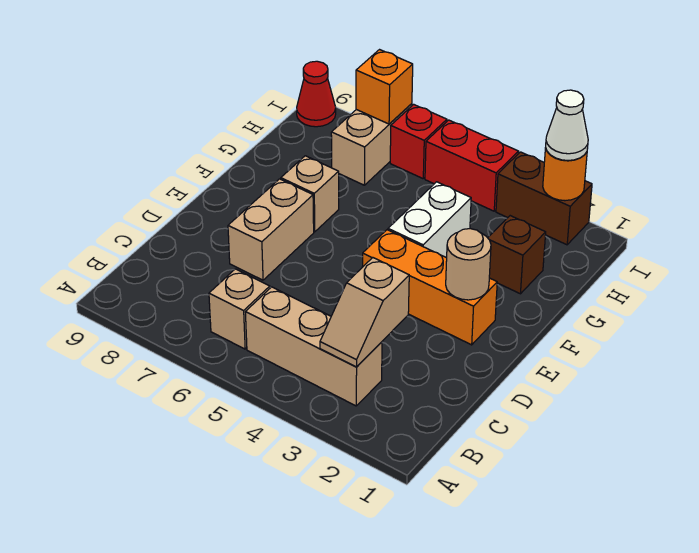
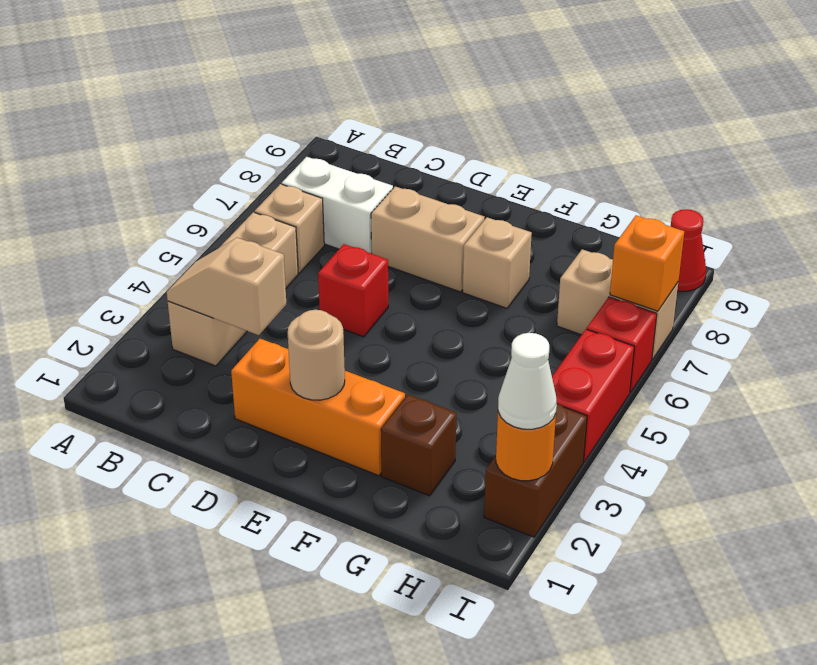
none -> red 1x1 brick [318,244,388,337]
orange 1x3 brick [362,230,497,345] -> orange 1x3 brick turned to [231,339,405,476]
white 1x2 brick [388,182,471,258] -> white 1x2 brick moved to [282,157,393,254]

